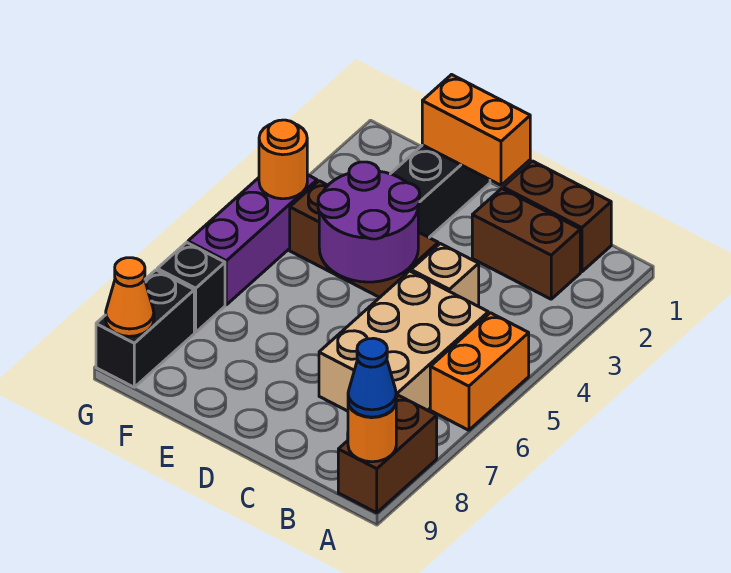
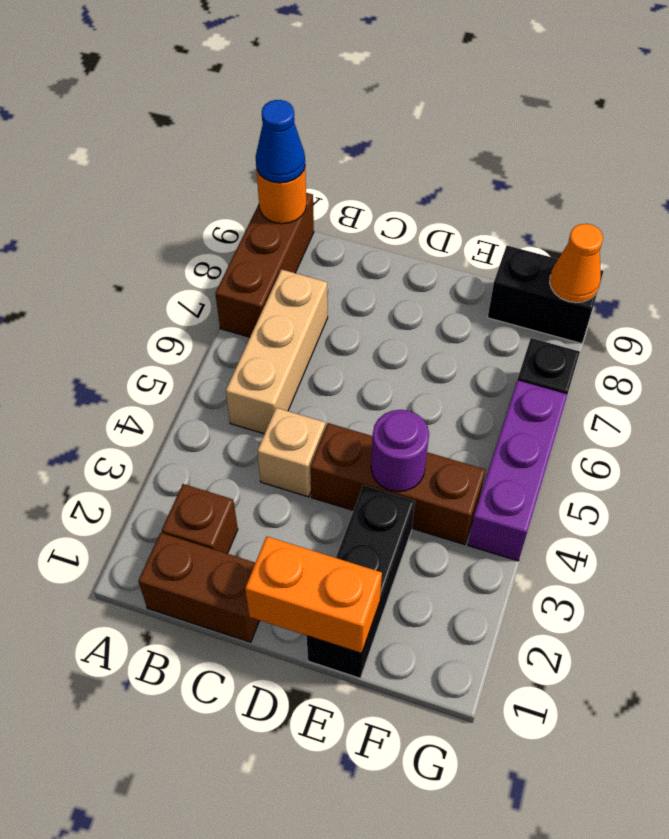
orange 1x2 brick [430,313,529,430] -> none
brown 1x2 brick [338,395,437,513] -> brown 1x3 brick [215,193,314,337]
brown 1x2 brick [472,188,580,299] -> brown 1x1 brick [162,484,238,554]
tan 2x3 brick [319,271,488,411] -> tan 1x3 brick [226,269,328,434]
purple 2x2 round brick [318,162,420,282] -> purple 1x1 round brick [371,410,429,492]
orange 1x1 round brick [259,120,307,199] -> none
black 1x2 brick [96,270,194,387] -> black 1x2 brick turned to [488,246,604,344]

